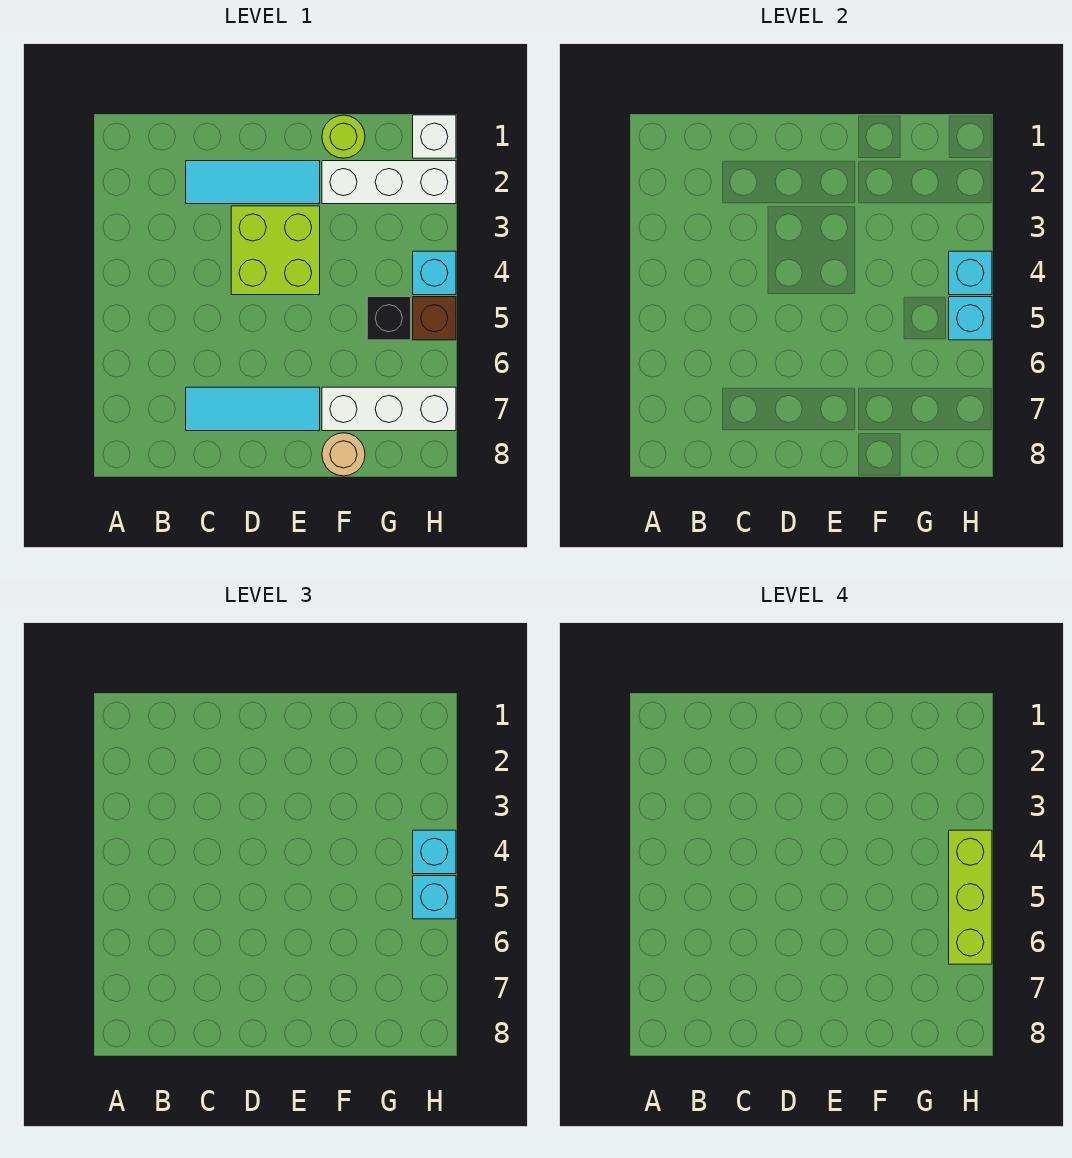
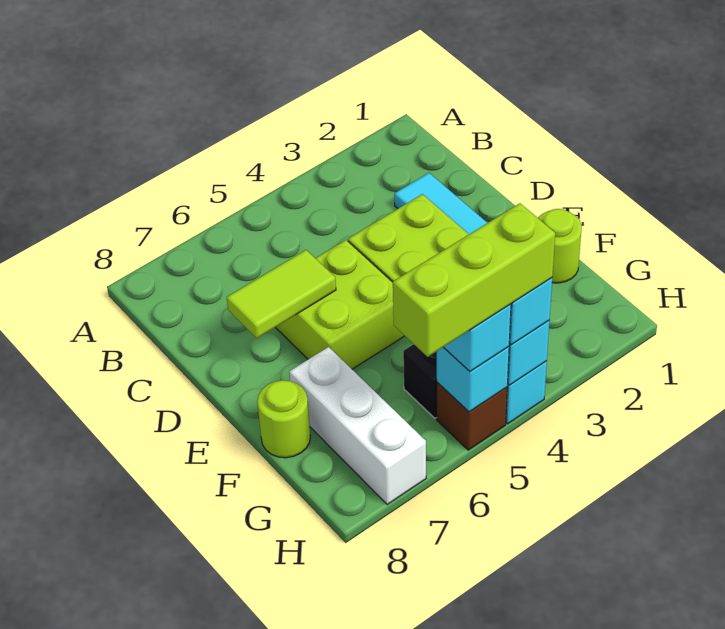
cyan 1x3 tile [186,387,320,431] -> none
none -> lime 2x2 brick [275,240,404,369]
none -> lime 1x2 tile [227,250,336,338]
white 1x3 brick [322,161,456,204] -> none
tan 1x1 round brick [322,433,365,476] -> lime 1x1 round brick [257,380,310,458]
white 1x1 brick [413,115,456,158] -> none

